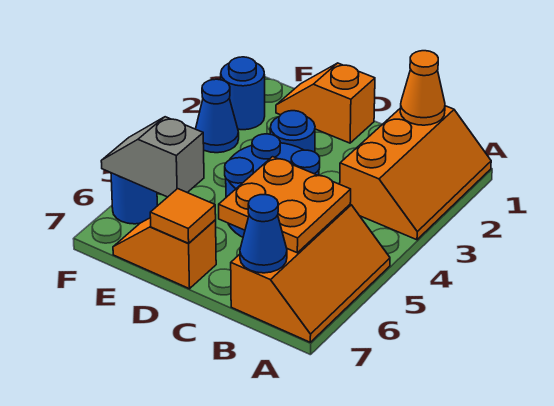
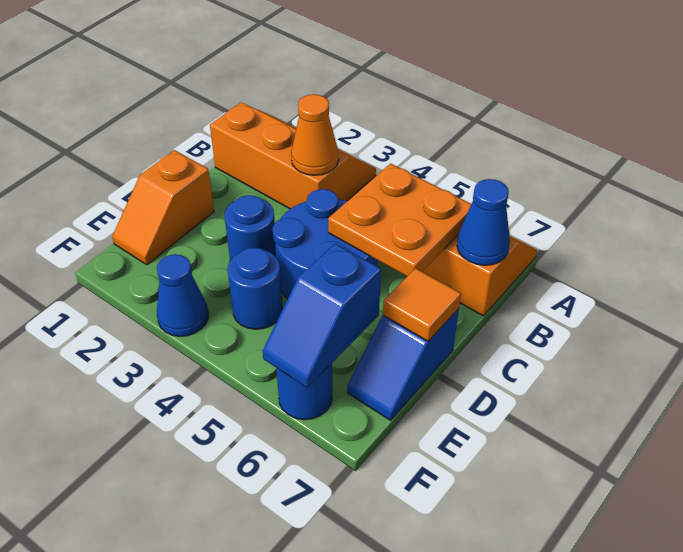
orange 1x1 cone [400,51,445,125] -> orange 1x1 cone moved to [291,94,339,175]
orange 1x2 slope [113,218,216,289] -> blue 1x2 slope [347,309,459,420]
grey 1x2 slope [101,117,204,197] -> blue 1x2 slope [263,243,381,388]
blue 1x1 round brick [221,57,265,130] -> blue 1x1 round brick moved to [228,248,283,329]

